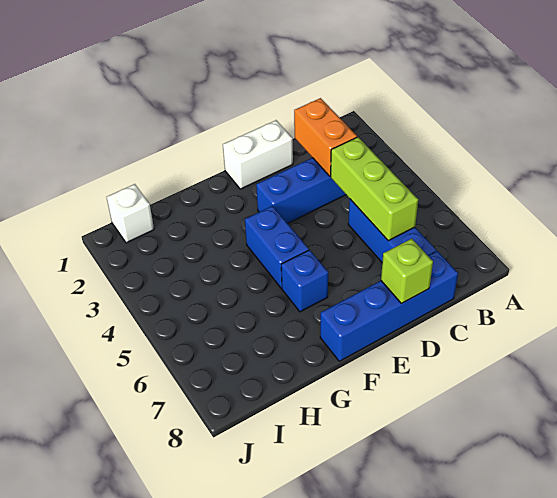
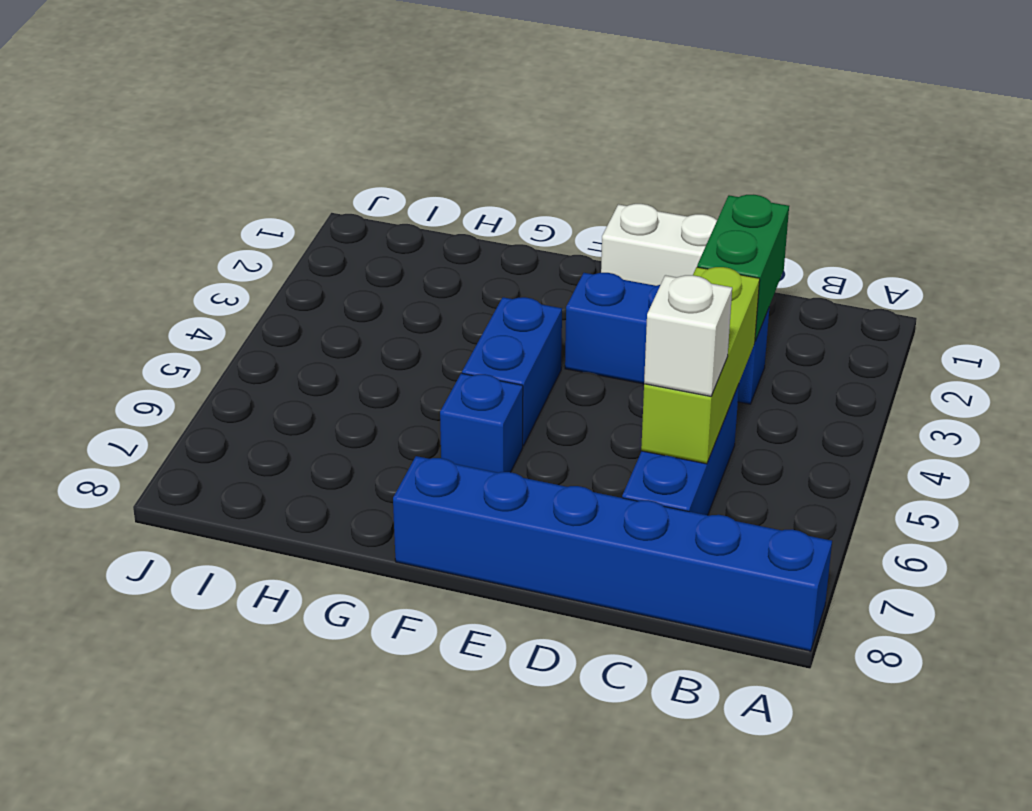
orange 1x2 brick [294,98,357,176] -> green 1x2 brick [697,195,789,341]
blue 1x4 brick [320,251,458,361] -> blue 1x6 brick [393,456,832,651]
lime 1x1 brick [381,239,433,304] -> none
white 1x1 brick [107,184,154,243] -> white 1x1 brick moved to [644,275,732,396]

